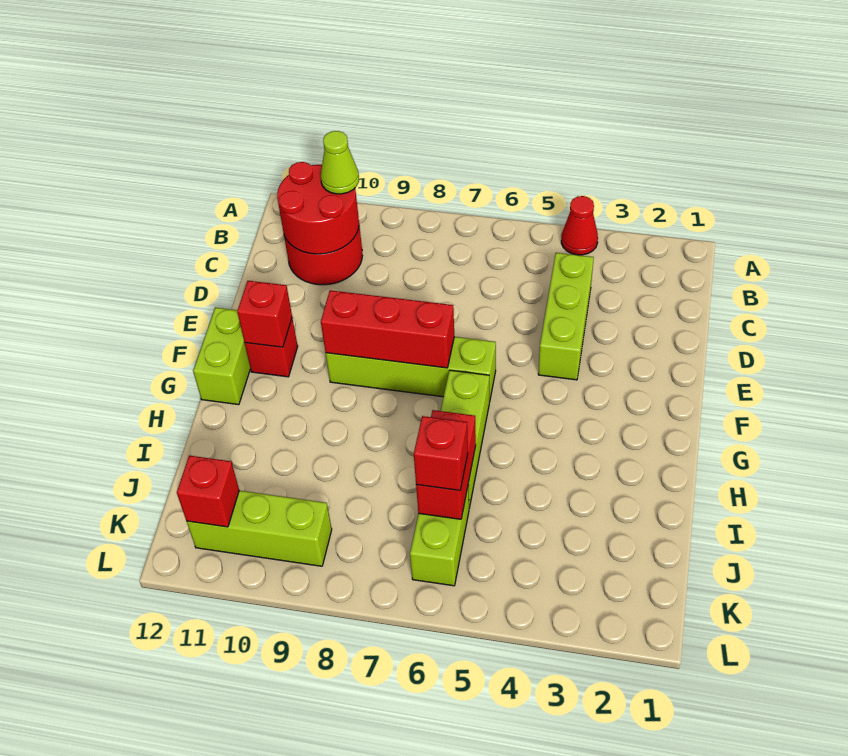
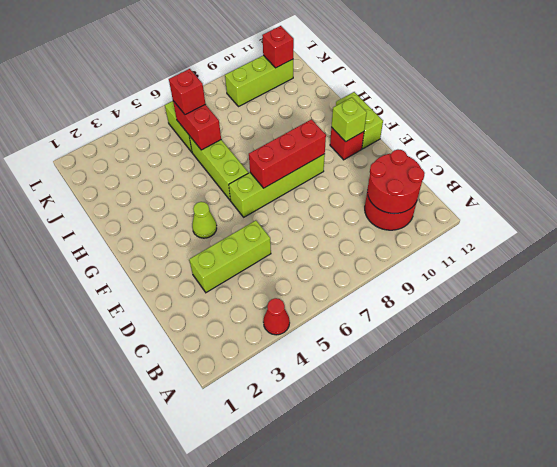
lime 1x1 cone [321,131,359,194] -> lime 1x1 cone moved to [192,202,217,238]
lime 1x3 brick [538,253,594,380] -> lime 1x3 brick turned to [189,221,271,293]
red 1x1 brick [237,281,292,347] -> lime 1x1 brick [331,97,367,142]

